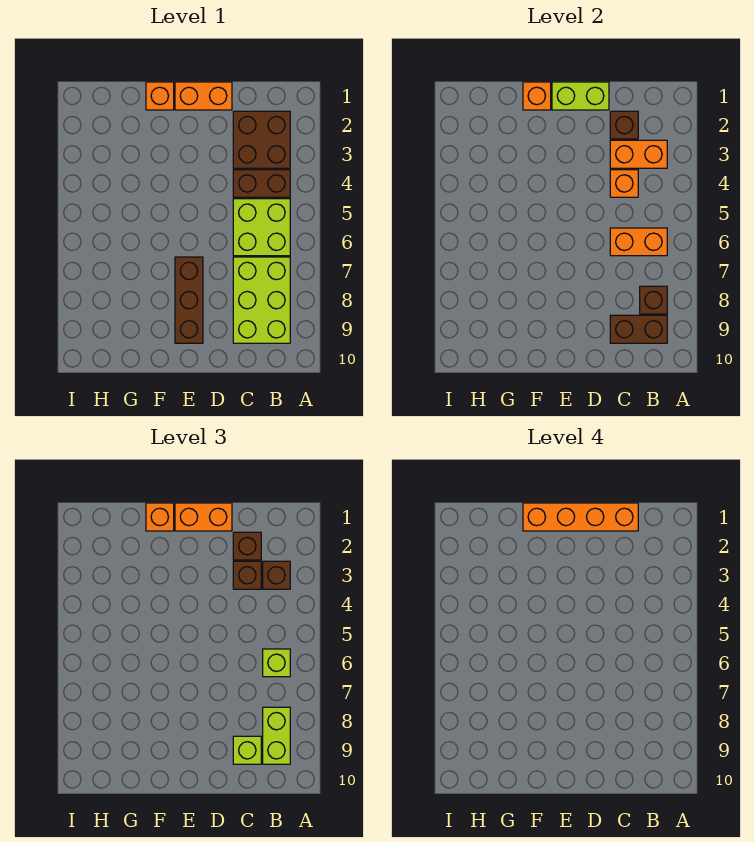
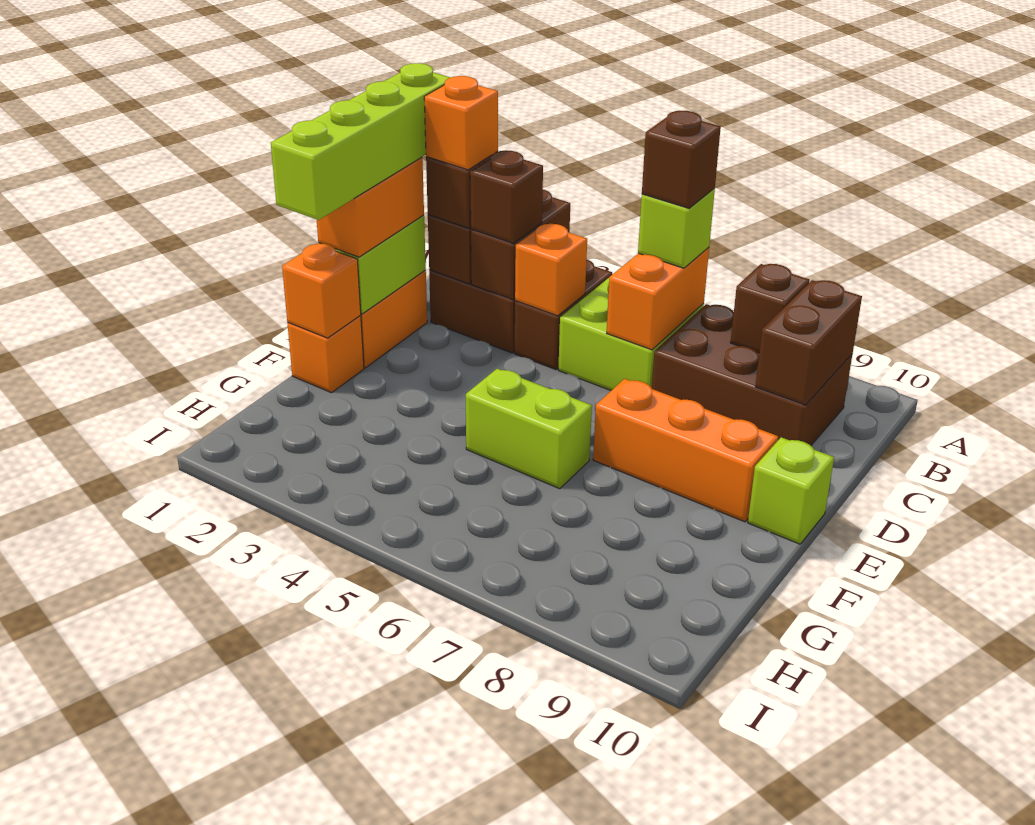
orange 1x2 brick [610,140,667,168] -> brown 1x2 brick [471,190,570,300]
brown 1x1 brick [263,561,290,589] -> brown 1x1 brick moved to [642,111,721,208]
lime 2x3 brick [233,257,290,343] -> brown 2x3 brick [652,304,852,445]
lime 1x2 brick [263,707,290,764] -> lime 1x2 brick moved to [466,369,592,489]
orange 1x4 brick [523,503,638,531] -> lime 1x4 brick [271,63,450,220]
lime 1x1 brick [233,736,261,764] -> lime 1x1 brick moved to [748,437,834,544]
brown 1x3 brick [175,257,203,343] -> orange 1x3 brick [593,379,778,522]
orange 1x1 brick [146,503,174,531] -> orange 1x1 brick moved to [424,76,498,170]

